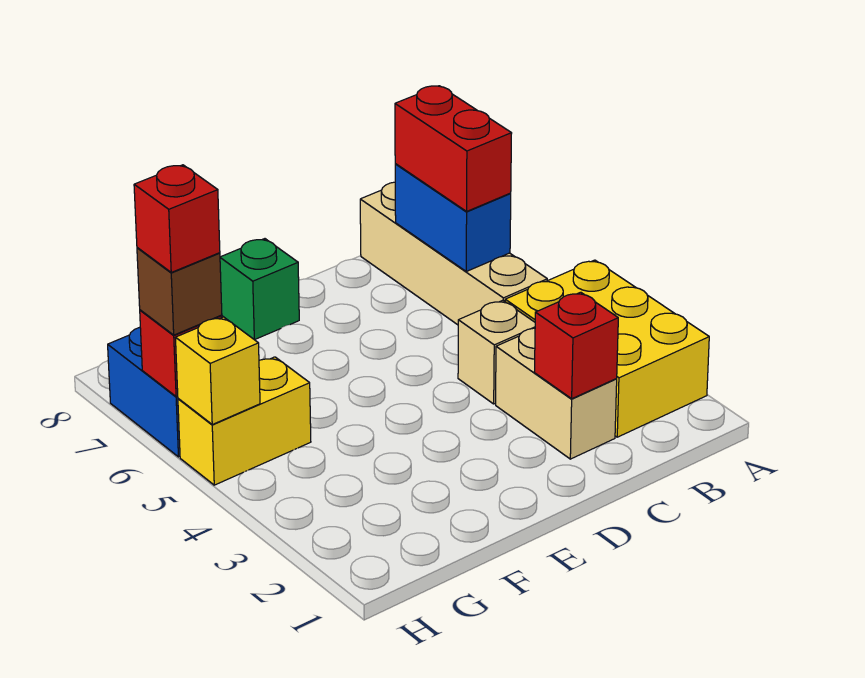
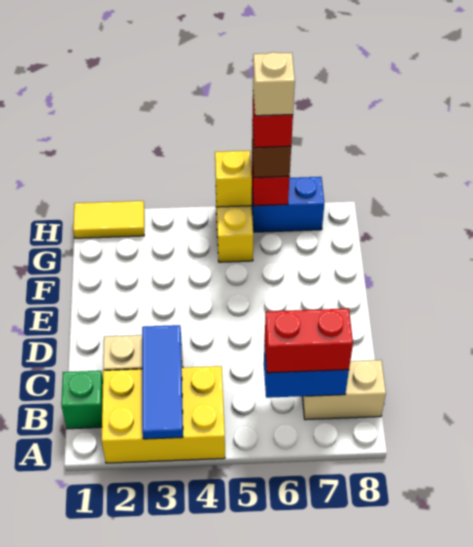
none -> blue 1x3 tile [142,325,183,439]
tan 1x4 brick [360,182,547,325] -> tan 1x2 brick [302,360,386,420]
red 1x1 brick [534,292,618,399] -> none
tan 1x1 brick [458,300,535,404] -> tan 1x1 brick moved to [253,52,295,116]
green 1x1 brick [220,239,299,340] -> green 1x1 brick moved to [61,371,103,429]
none -> yellow 1x2 tile [73,201,144,238]

